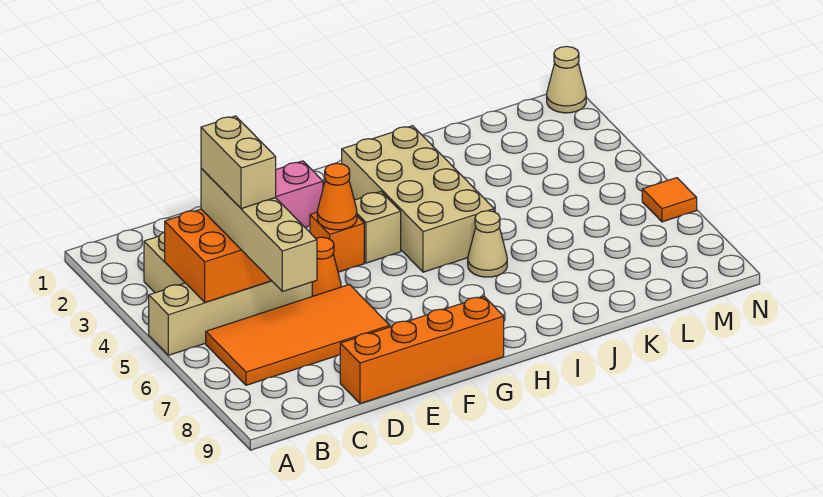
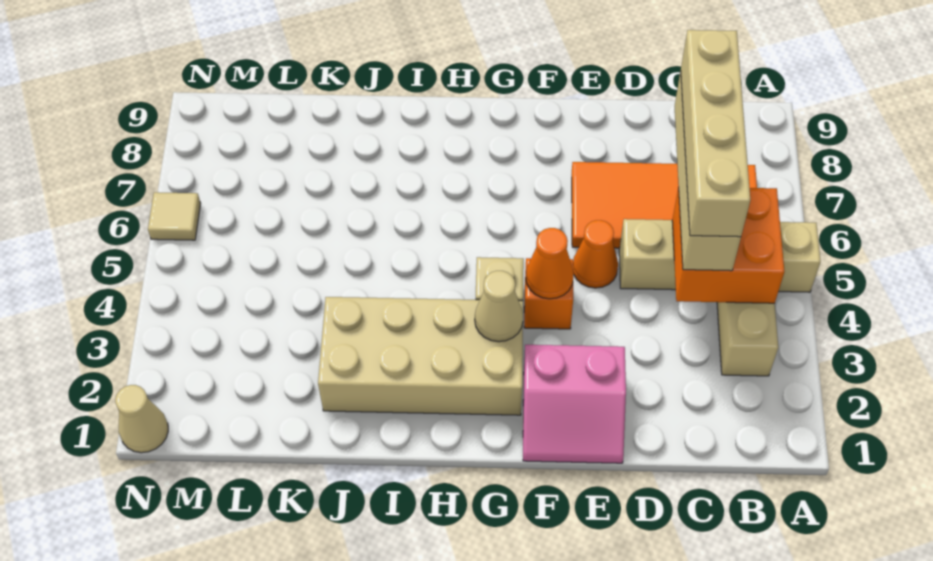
tan 1x2 brick [201,116,276,209] -> tan 1x4 brick [681,30,750,237]
orange 1x4 brick [340,296,504,404] -> none
tan 2x4 brick [342,126,494,272] -> tan 2x4 brick turned to [318,297,523,415]
tan 1x1 cone [468,211,507,277] -> tan 1x1 cone moved to [475,271,523,342]
orange 1x1 tile [642,178,697,222] -> tan 1x1 tile [148,192,201,240]

